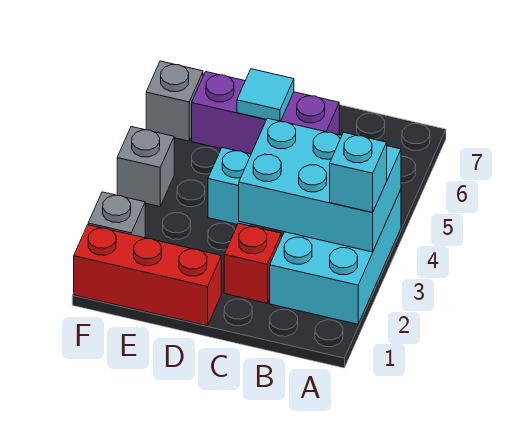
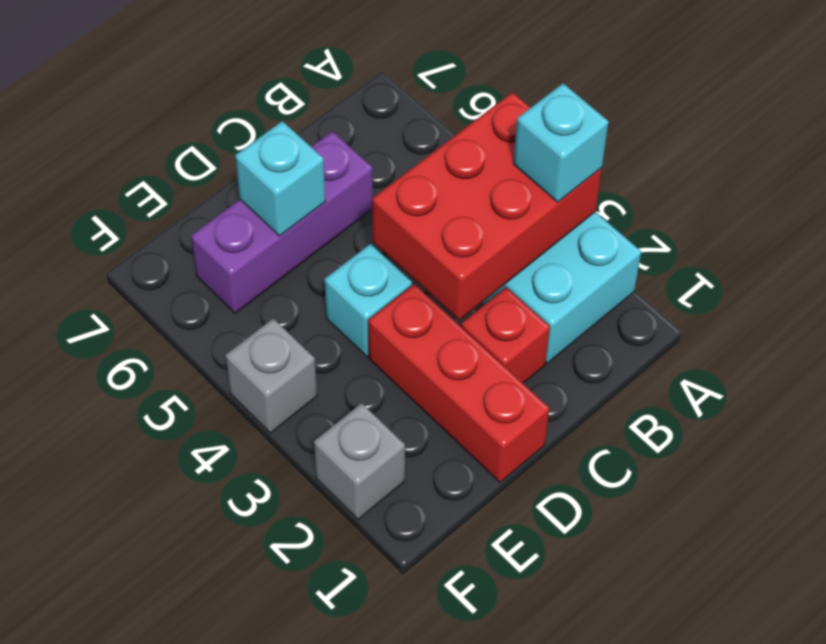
cyan 2x3 brick [239,118,401,252] -> red 2x3 brick [372,92,602,320]
red 1x3 brick [74,225,221,326] -> red 1x3 brick turned to [368,284,549,483]
cyan 1x1 tile [237,69,294,121] -> cyan 1x1 brick [235,121,325,236]
grey 1x1 brick [146,61,203,141] -> none

